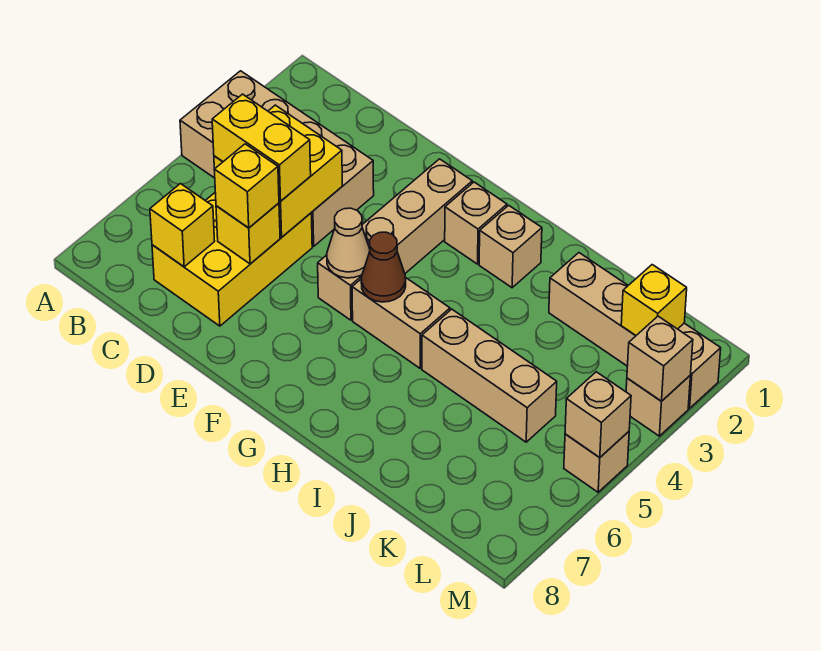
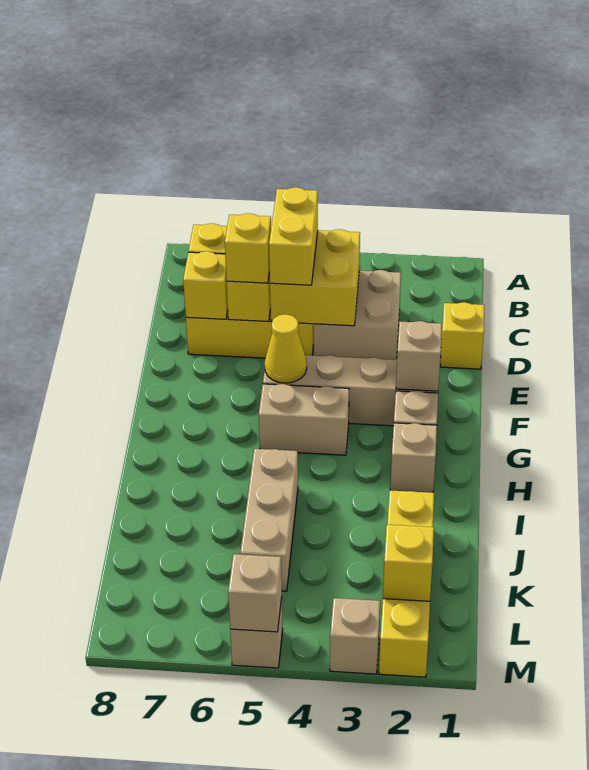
tan 2x4 brick [180,71,374,246] -> tan 2x2 brick [314,270,401,360]
none -> yellow 1x1 brick [440,302,484,369]
none -> yellow 1x1 brick [183,251,228,319]
tan 1x1 cone [327,208,370,278] -> yellow 1x1 cone [265,314,307,383]
tan 1x2 brick [352,278,450,368] -> tan 1x2 brick turned to [259,384,349,455]
brown 1x1 cone [361,232,406,302] -> none
tan 1x4 brick [549,253,721,408] -> yellow 1x4 brick [379,490,434,677]
tan 1x1 brick [627,316,693,401] -> tan 1x1 brick moved to [396,321,442,391]

